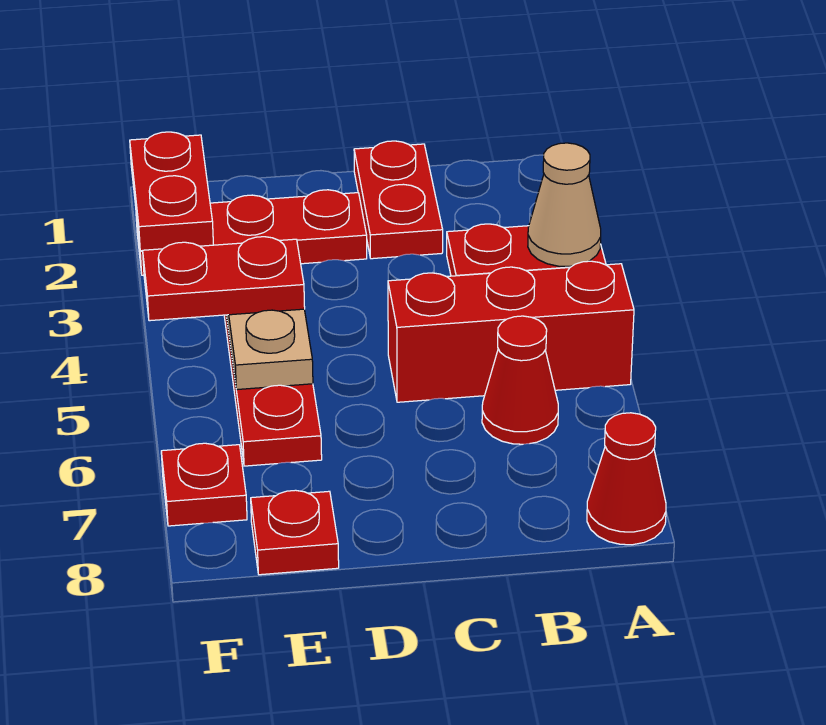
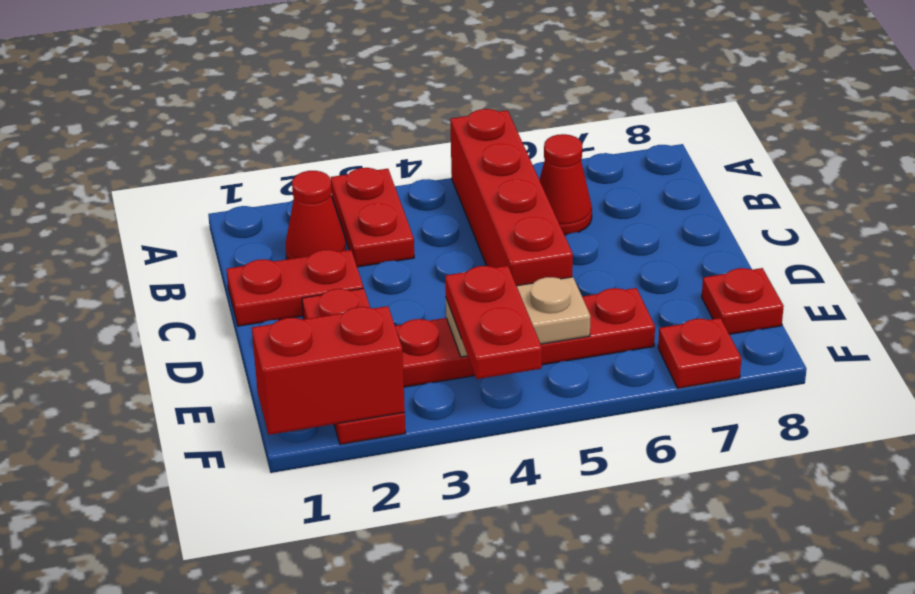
tan 1x1 cone [528,143,601,266] -> none
red 1x3 brick [388,261,634,402] -> red 1x4 brick [450,109,573,286]
red 1x1 cone [587,413,666,545] -> red 1x1 cone moved to [286,171,346,259]
red 1x2 plate [130,132,213,251] -> red 1x2 brick [252,306,405,435]

